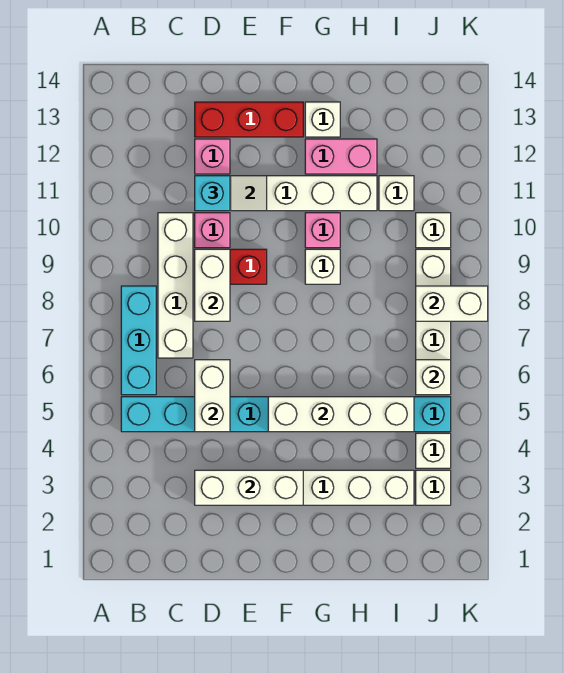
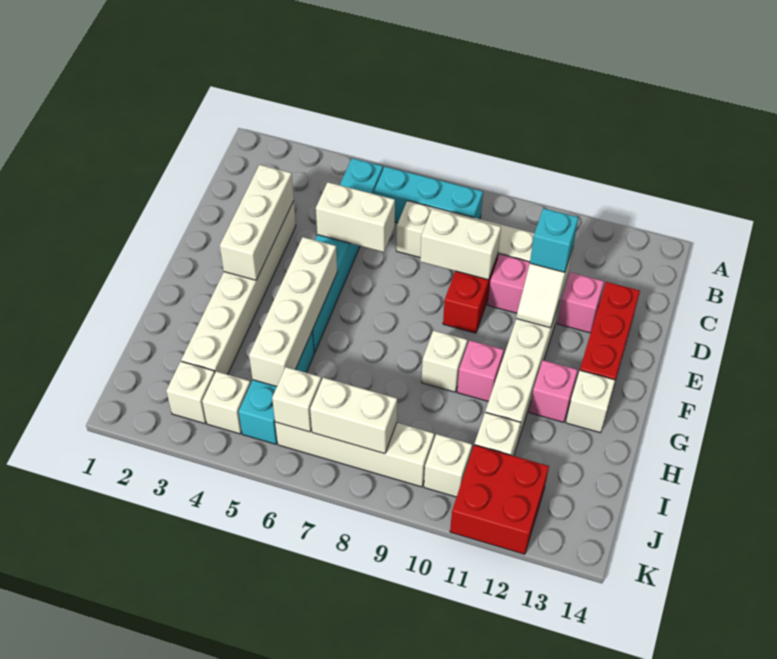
pink 1x2 brick [305,139,377,174] -> pink 1x1 brick [529,360,578,422]
white 1x2 brick [416,286,488,321] -> white 1x2 brick turned to [310,378,397,454]
none -> red 2x2 brick [450,445,549,554]

